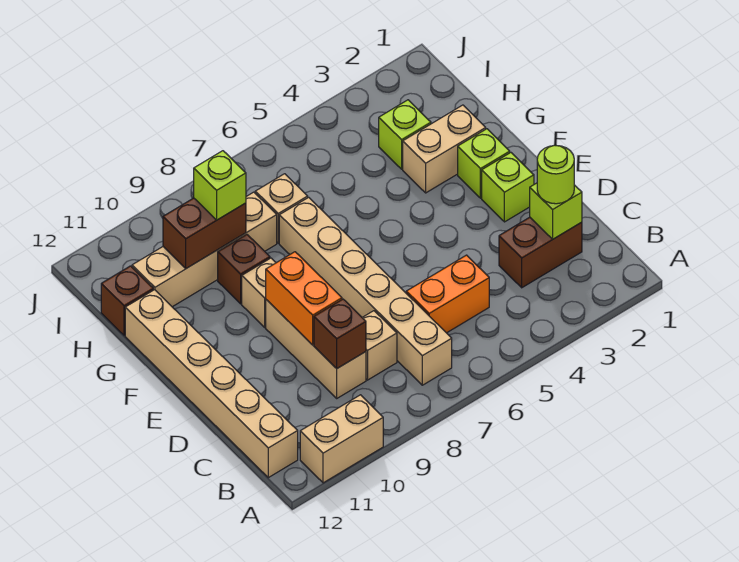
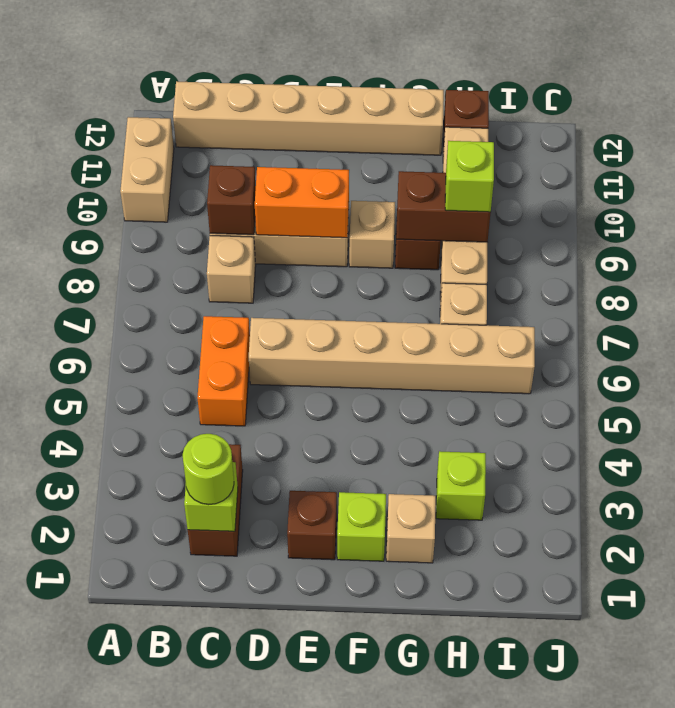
tan 1x6 brick [279,197,452,385] -> tan 1x6 brick moved to [249,318,535,394]
lime 1x1 brick [482,153,534,222] -> brown 1x1 brick [287,491,337,560]
tan 1x2 brick [403,105,486,193] -> tan 1x1 brick [386,494,436,563]
brown 1x2 brick [163,198,246,268] -> brown 1x2 brick turned to [396,171,491,242]

